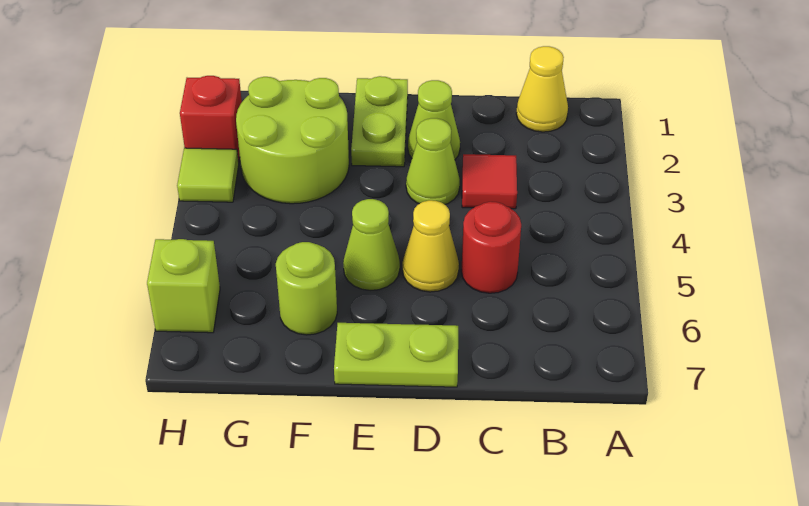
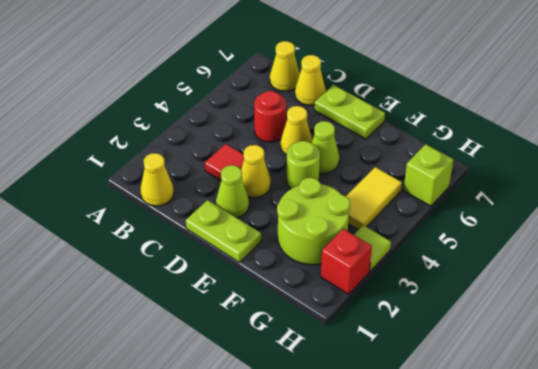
none -> yellow 1x1 cone [270,41,300,91]
none -> yellow 1x1 cone [295,55,326,105]
lime 1x1 cone [406,118,460,204] -> yellow 1x1 cone [241,145,271,198]
lime 1x2 plate [351,76,408,167] -> lime 1x2 plate turned to [186,200,261,263]
lime 1x1 round brick [276,242,337,335] -> lime 1x1 round brick moved to [286,141,320,189]
none -> yellow 1x2 tile [346,167,402,230]

